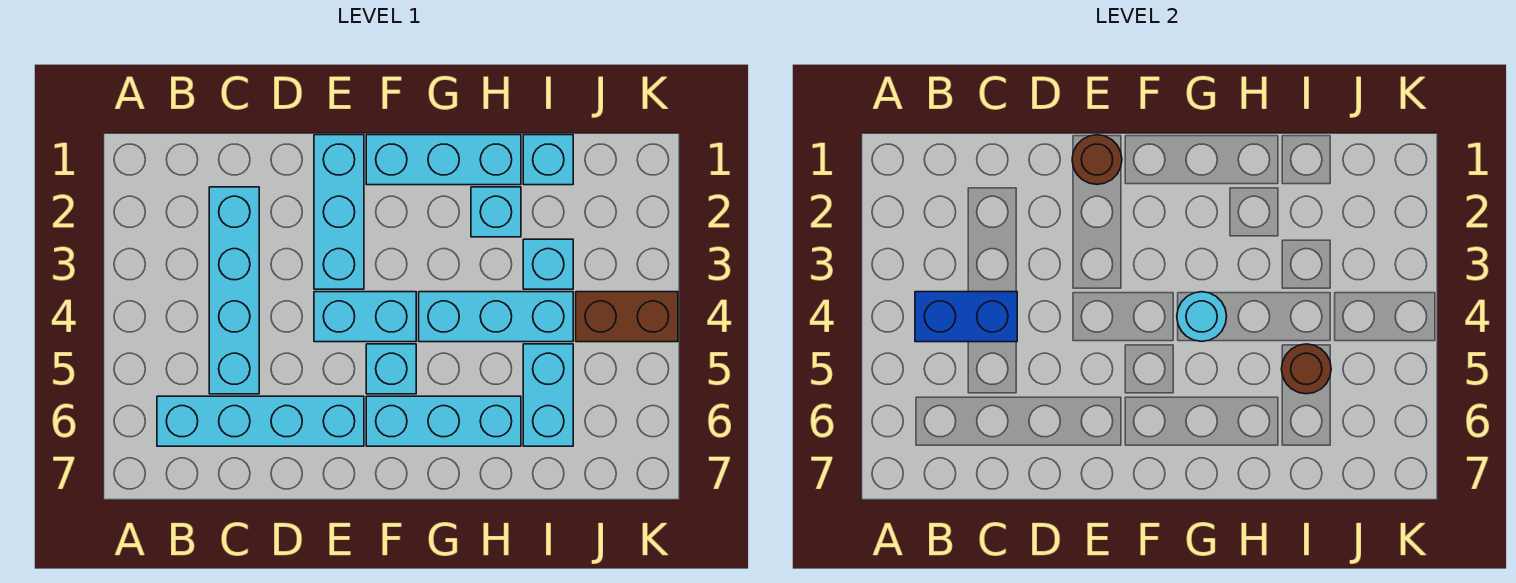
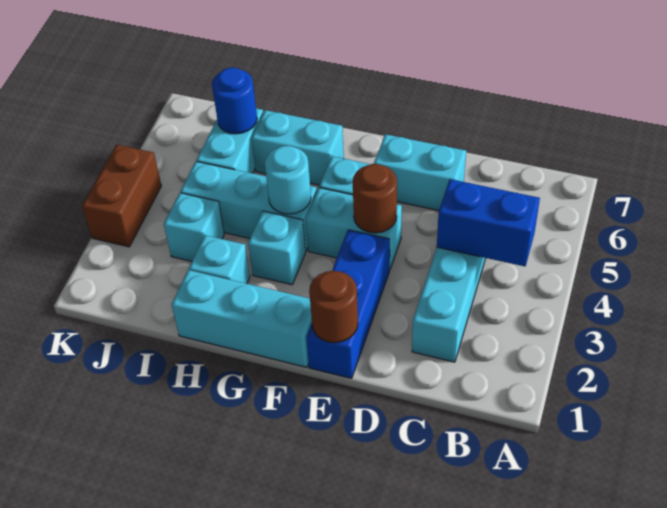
cyan 1x4 brick [157,396,364,446] -> cyan 1x2 brick [374,134,466,211]
cyan 1x3 brick [314,135,364,289] -> blue 1x3 brick [306,230,390,378]
cyan 1x3 brick [366,396,521,446] -> cyan 1x2 brick [251,110,344,185]
cyan 1x1 brick [523,135,573,185] -> cyan 1x1 brick moved to [248,211,306,285]
brown 1x1 round brick [1282,344,1331,394] -> brown 1x1 round brick moved to [353,164,397,233]
none -> blue 1x1 round brick [212,68,257,134]
brown 1x2 brick [576,292,678,342] -> brown 1x2 brick turned to [82,145,161,247]

